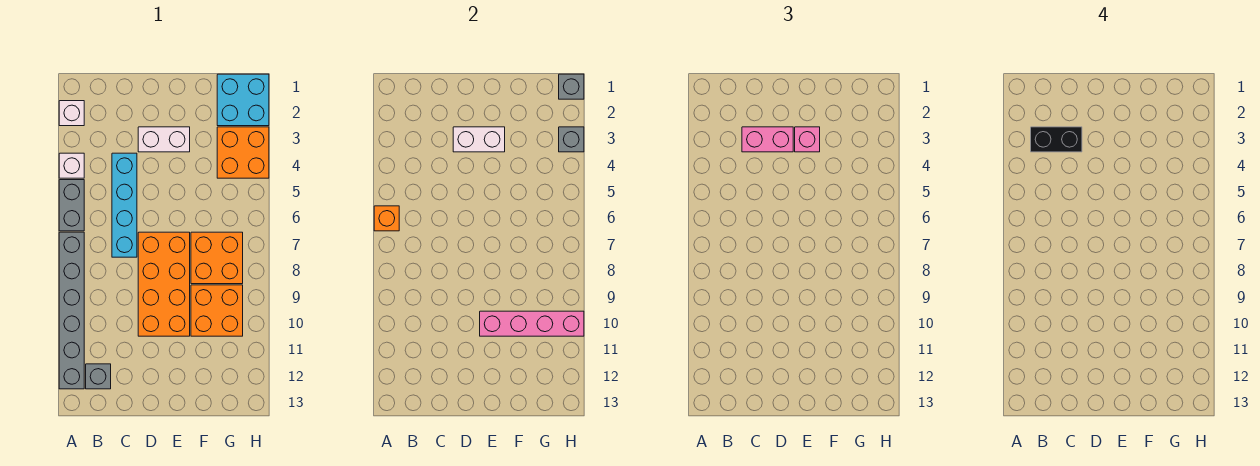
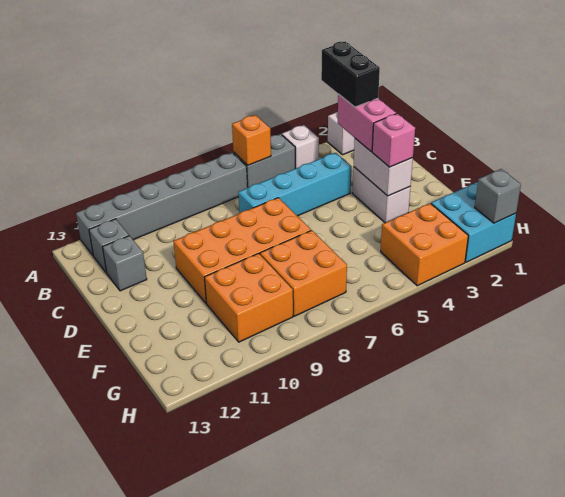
pink 1x4 brick [480,311,584,336] -> none
grey 1x1 brick [559,127,584,152] -> grey 1x1 brick moved to [103,236,147,291]

